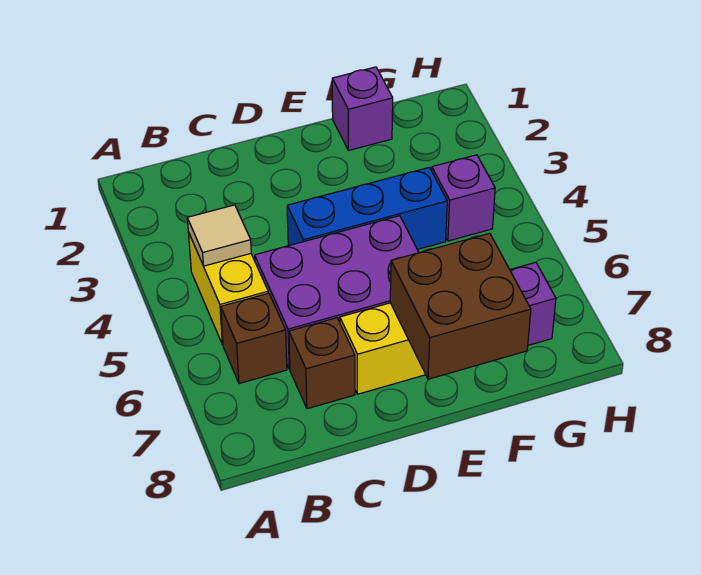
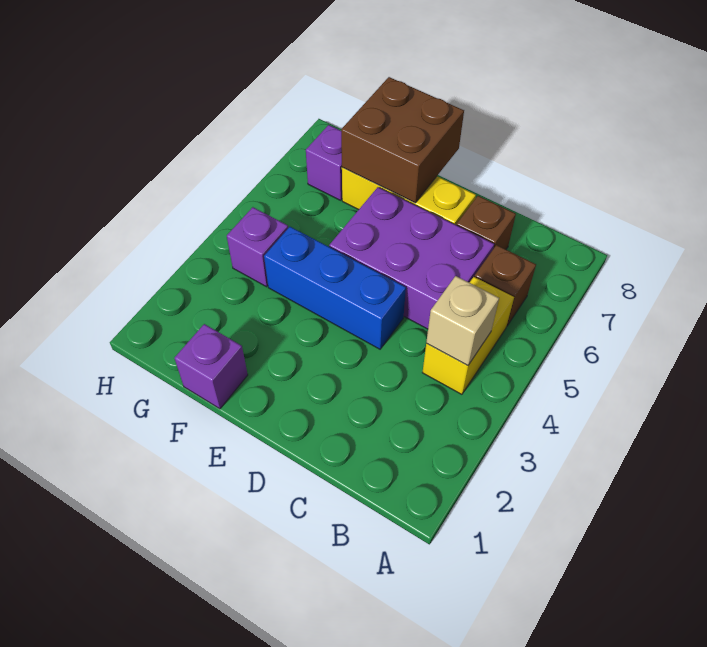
tan 1x1 tile [187,205,251,266] -> tan 1x1 brick [426,276,499,366]

